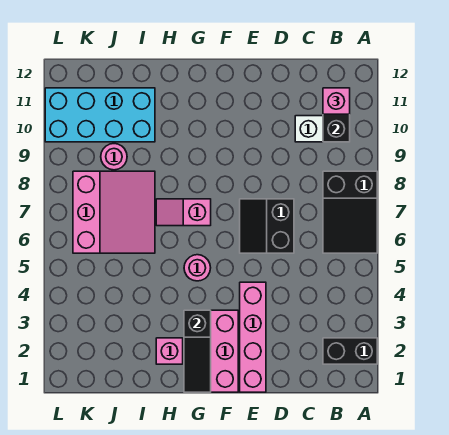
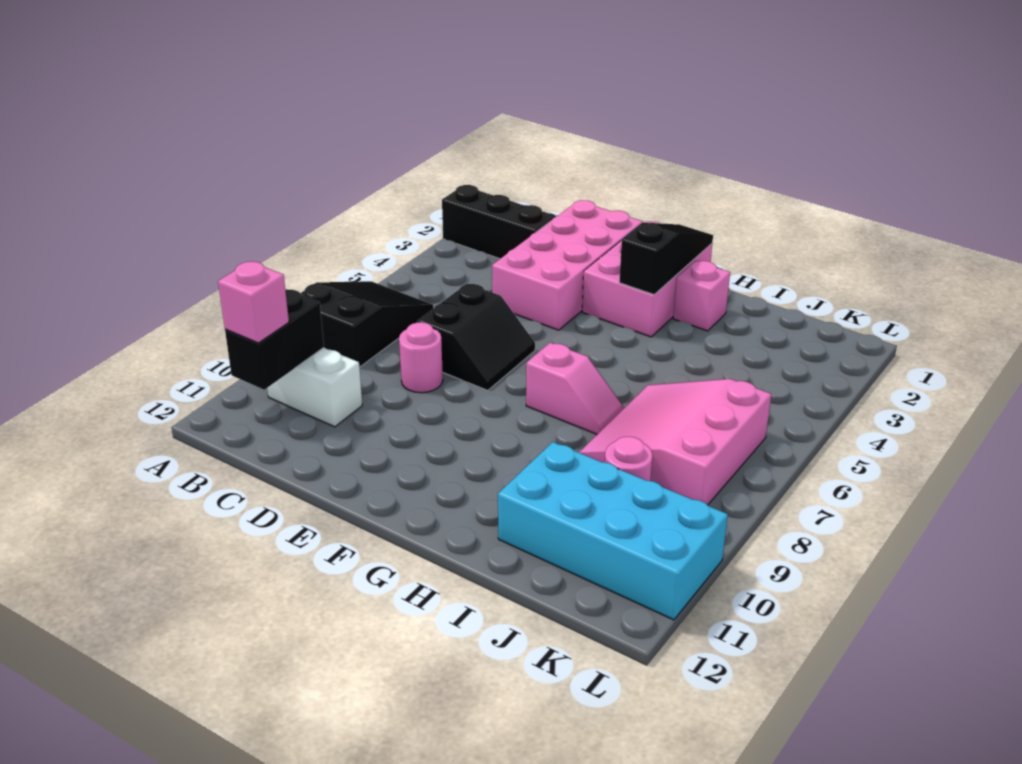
black 1x2 brick [323,338,377,364] -> black 1x3 brick [442,185,556,259]
pink 1x4 brick [240,282,266,392] -> pink 2x4 brick [492,200,643,330]
pink 1x1 round brick [184,255,211,281] -> pink 1x1 round brick moved to [399,322,443,393]

